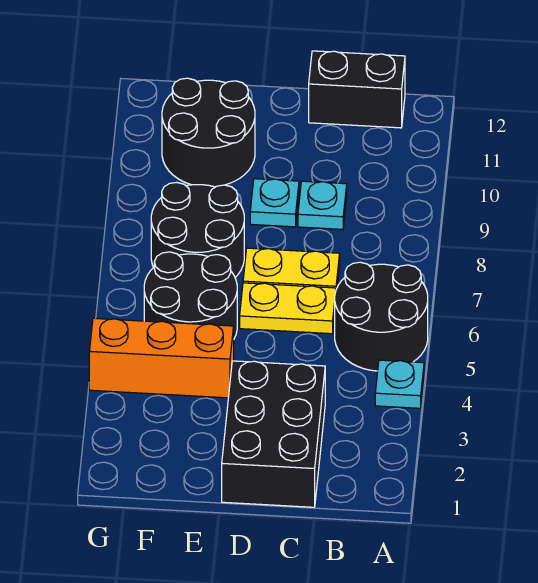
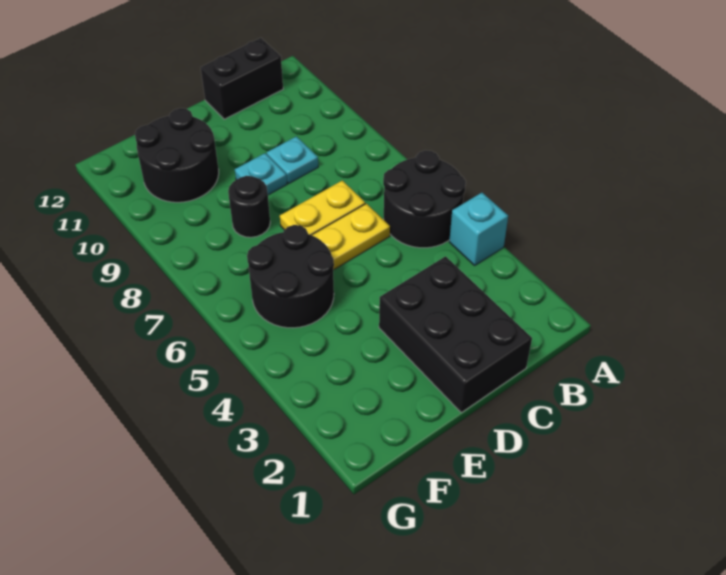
cyan 1x1 plate [375,360,424,408] -> cyan 1x1 brick [449,193,508,265]
orange 1x3 brick [89,318,234,398] -> none
black 2x2 round brick [151,182,244,277] -> black 1x1 round brick [228,176,270,237]

